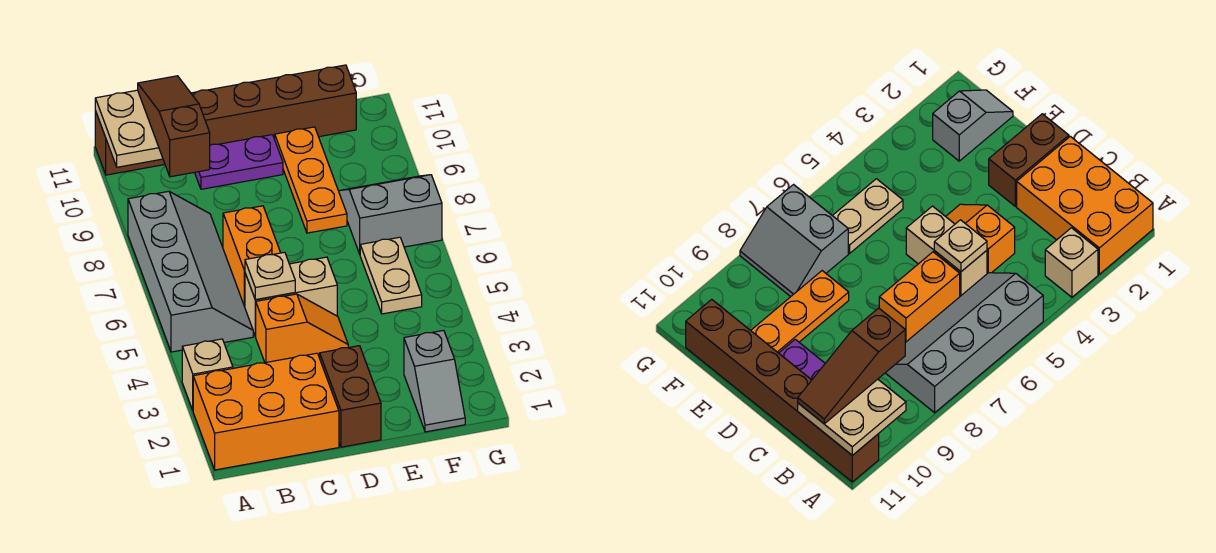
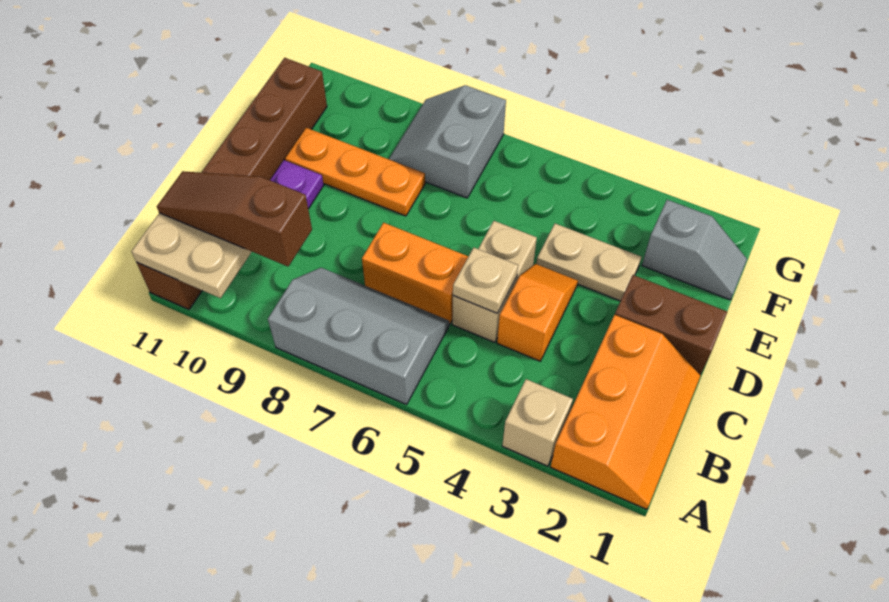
orange 2x3 brick [193,353,339,470] -> orange 2x3 slope [551,315,700,509]
grey 2x4 slope [128,191,253,352] -> grey 2x3 slope [268,268,449,404]
tan 1x2 plate [360,237,422,314] -> tan 1x2 plate moved to [536,224,641,301]

